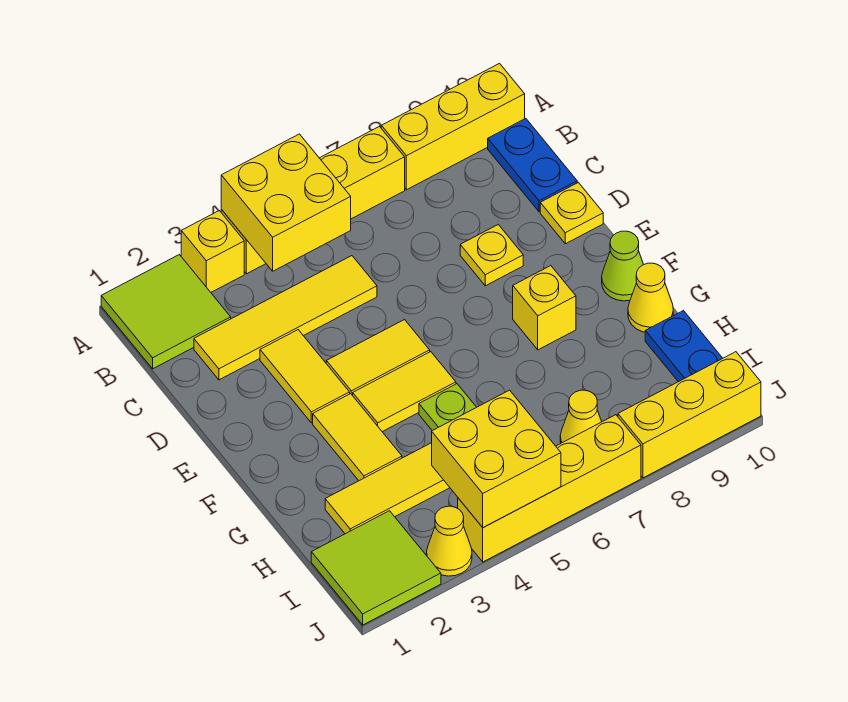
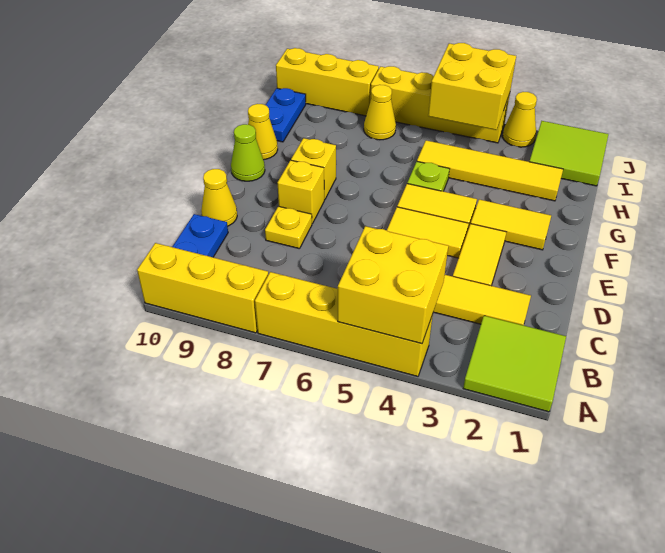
yellow 1x1 brick [181,211,244,292] -> yellow 1x1 brick moved to [278,160,324,224]
yellow 1x1 plate [540,182,603,244] -> yellow 1x1 cone [201,169,237,226]
yellow 1x2 tile [313,394,402,481] -> yellow 1x2 tile turned to [471,200,551,250]

